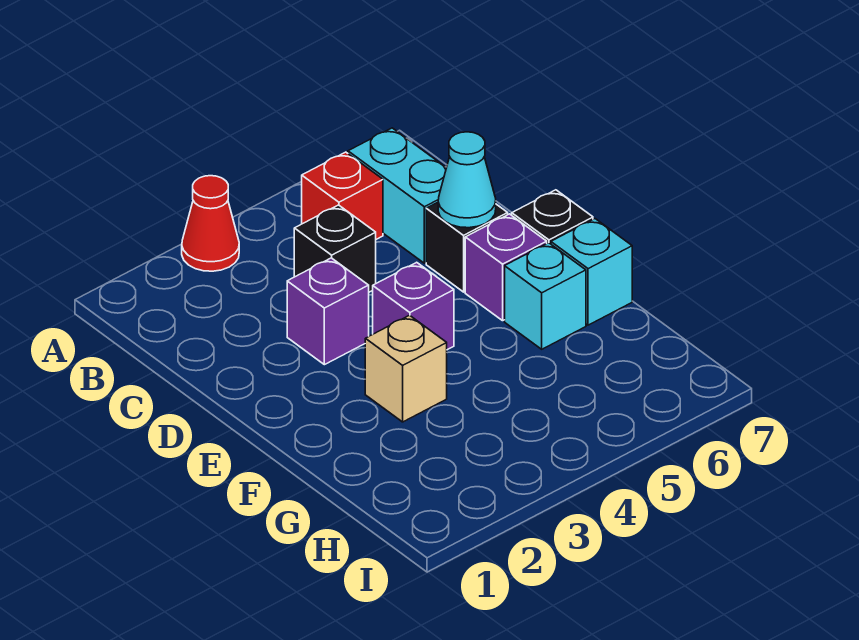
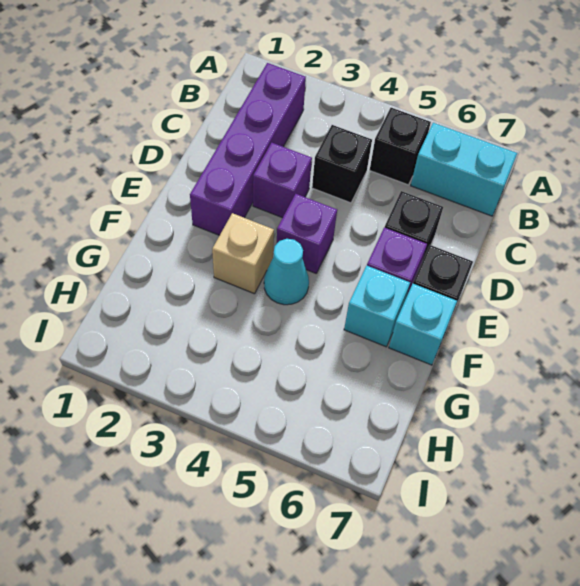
red 1x1 cone [182,176,239,271] -> none
none -> purple 1x4 brick [190,63,306,235]
red 1x1 brick [302,152,383,239] -> black 1x1 brick [370,108,431,185]
cyan 1x2 brick [348,128,446,263] -> cyan 1x2 brick turned to [411,123,517,216]
cyan 1x1 cone [438,132,496,228] -> cyan 1x1 cone moved to [264,239,309,305]

